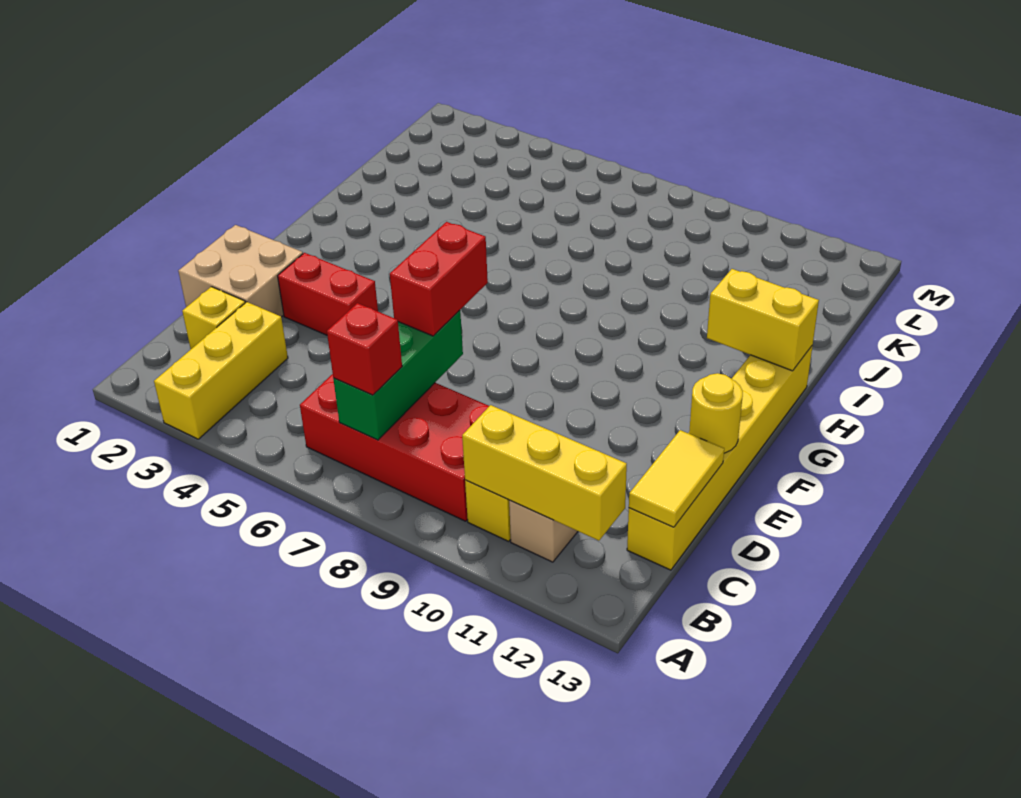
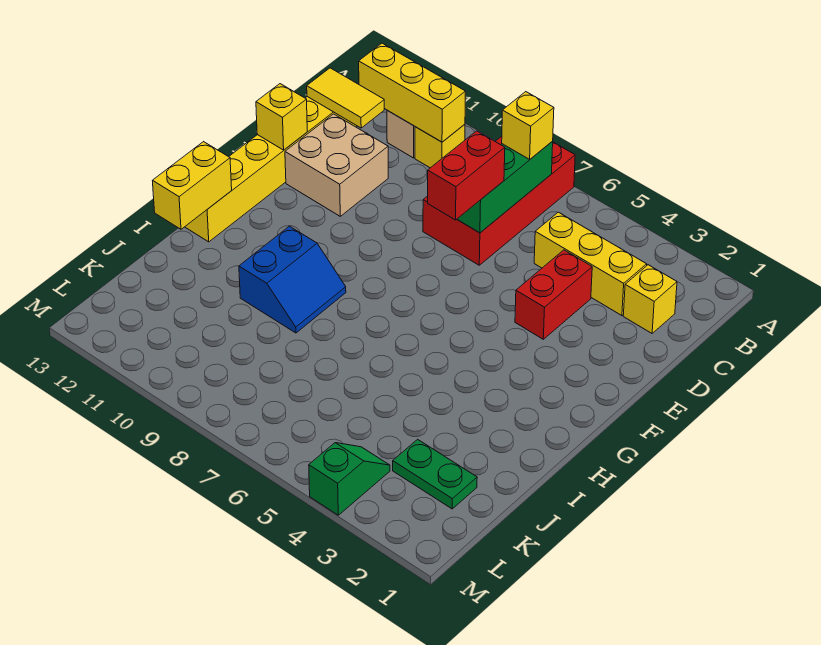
yellow 1x3 brick [154,302,288,439] -> yellow 1x3 brick turned to [534,212,647,316]
red 2x4 brick [300,374,489,521] -> red 2x4 brick turned to [423,136,575,265]
red 1x1 brick [327,303,402,395] -> yellow 1x1 brick [502,92,554,159]
yellow 1x2 tile [629,430,724,527] -> yellow 1x2 tile turned to [307,68,384,128]
tan 2x2 brick [178,225,303,317] -> tan 2x2 brick moved to [285,114,388,216]
red 1x2 brick [278,253,378,335] -> red 1x2 brick turned to [515,250,592,339]
yellow 1x1 round brick [689,373,743,453] -> yellow 1x1 brick [256,84,307,150]
none -> blue 2x2 slope [239,226,346,333]
yellow 1x2 brick [707,269,819,371] -> yellow 1x2 brick turned to [153,142,232,229]
none -> green 1x2 plate [393,439,477,509]
none -> green 1x2 slope [309,443,390,515]

